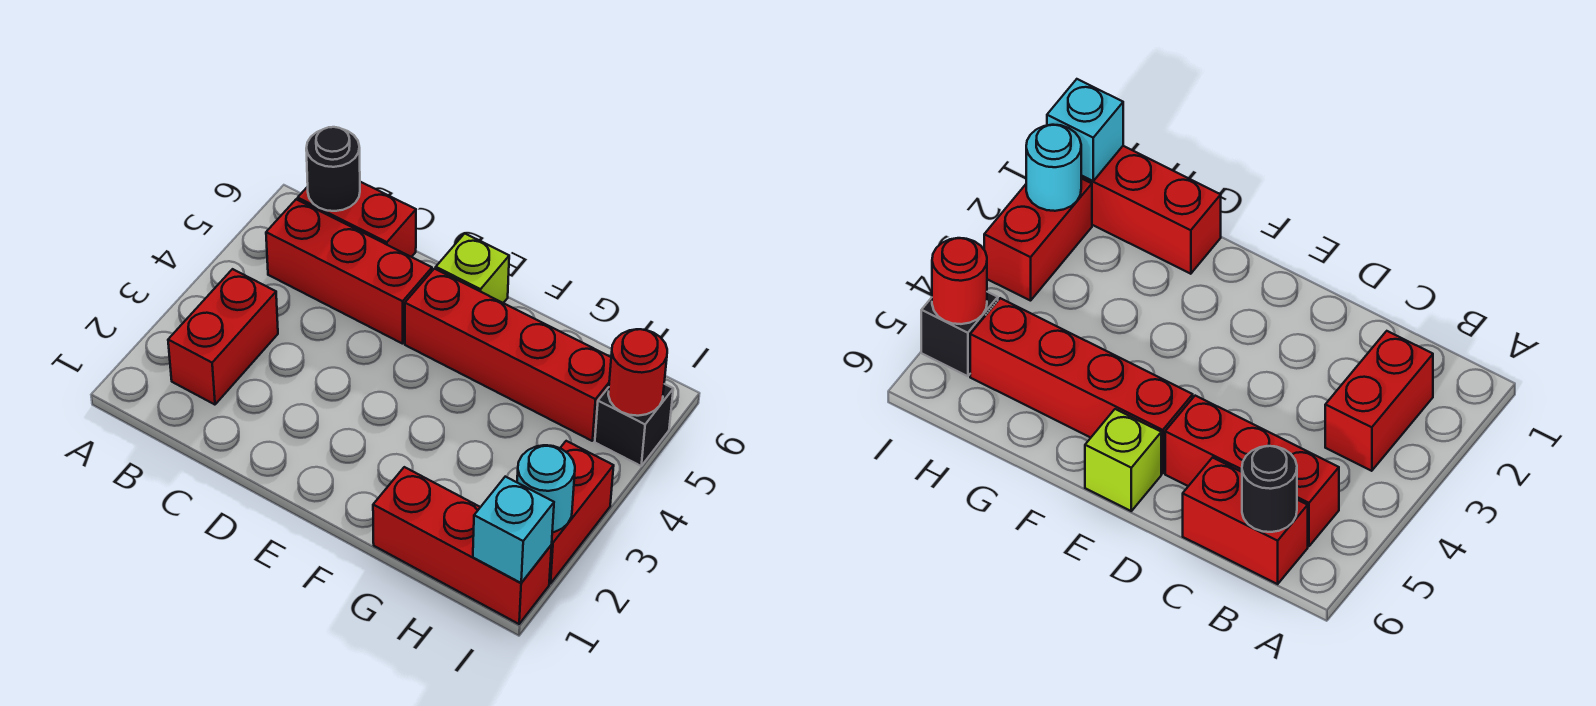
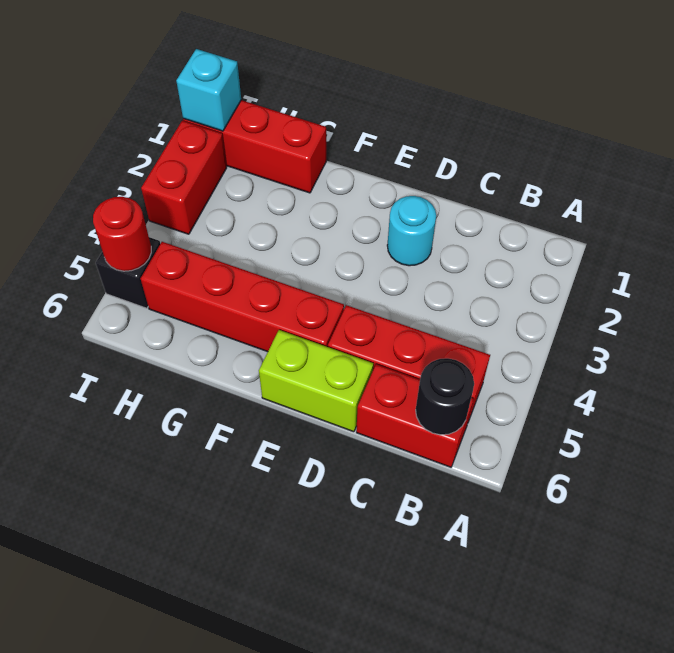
red 1x2 brick [168,269,278,405] -> none
lime 1x1 brick [436,234,509,303] -> lime 1x2 brick [259,330,373,432]
cyan 1x1 round brick [517,445,575,532] -> cyan 1x1 round brick moved to [387,196,436,266]

